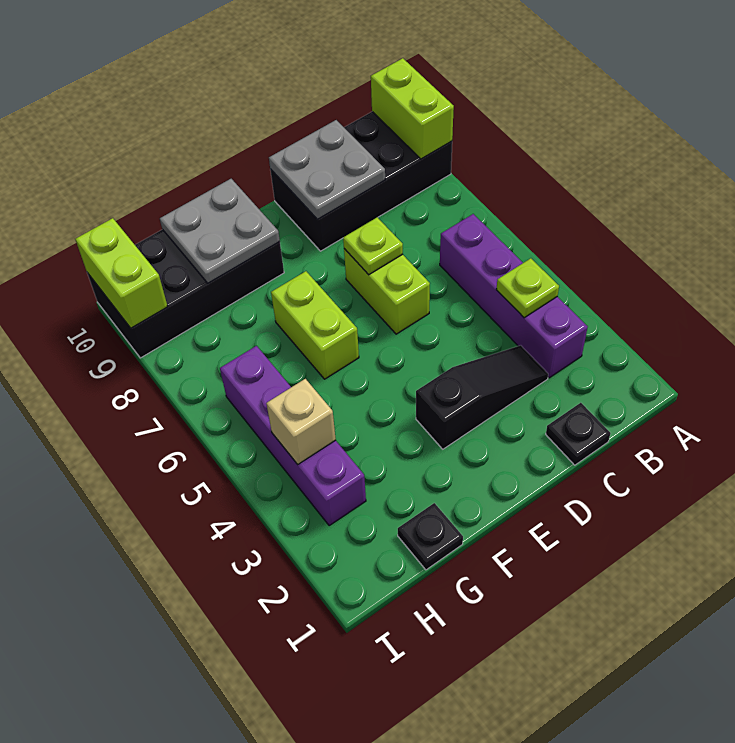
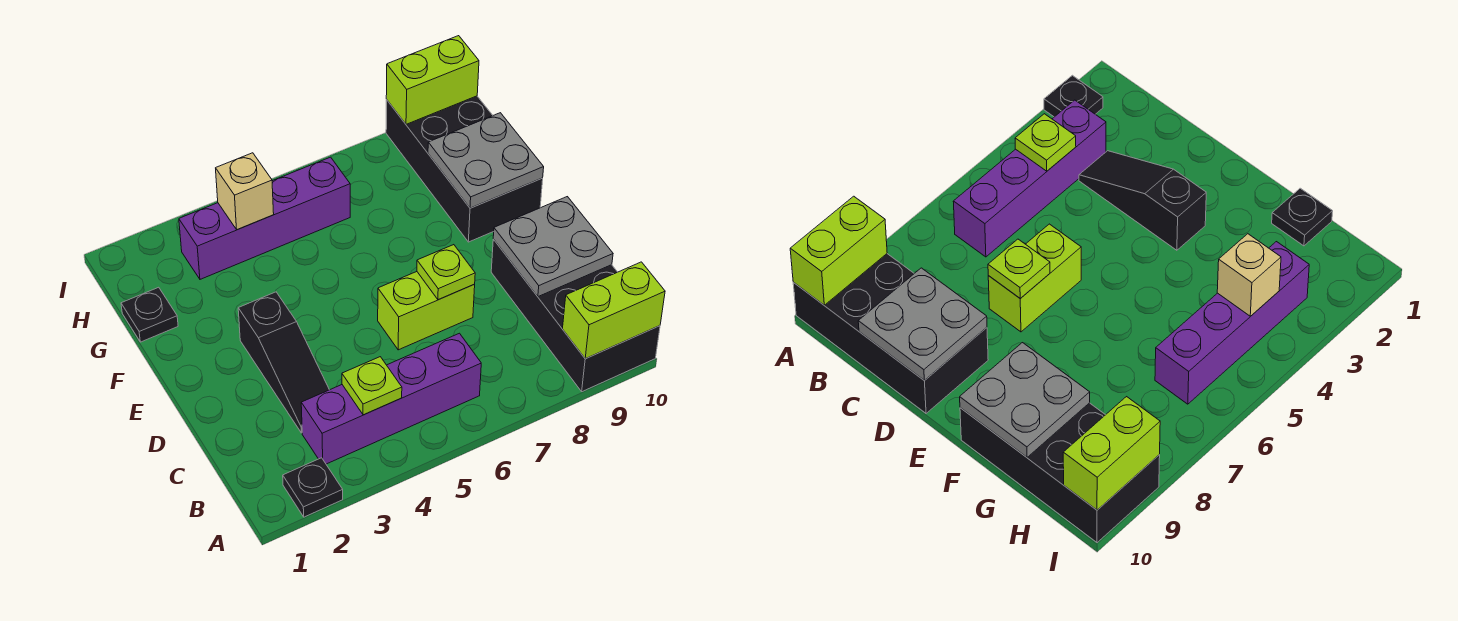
black 1x1 plate [546,403,611,465] -> black 1x1 plate moved to [283,458,343,517]
lime 1x2 brick [271,271,359,379] -> none

